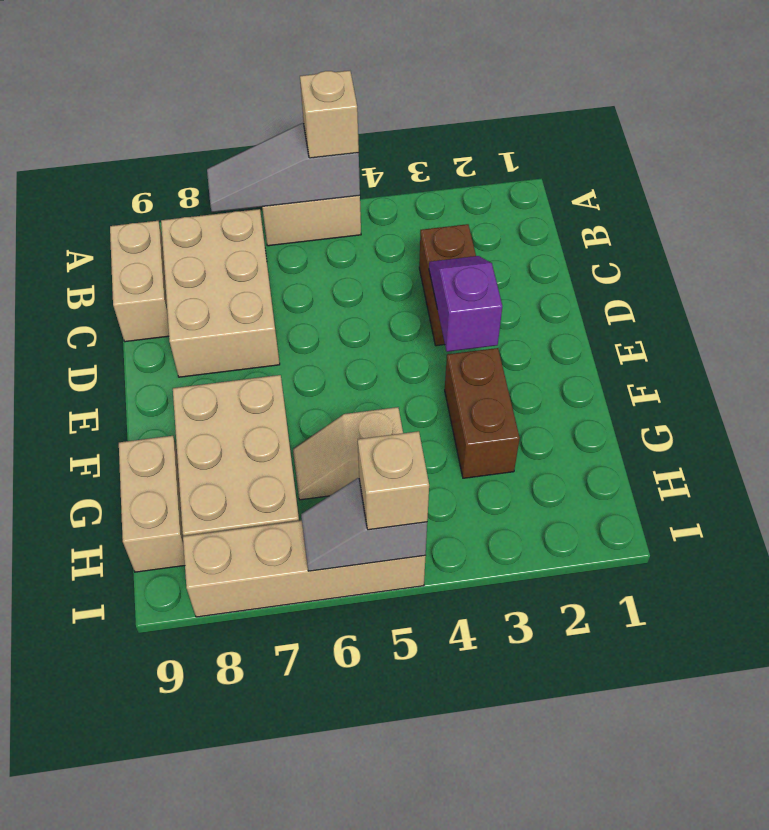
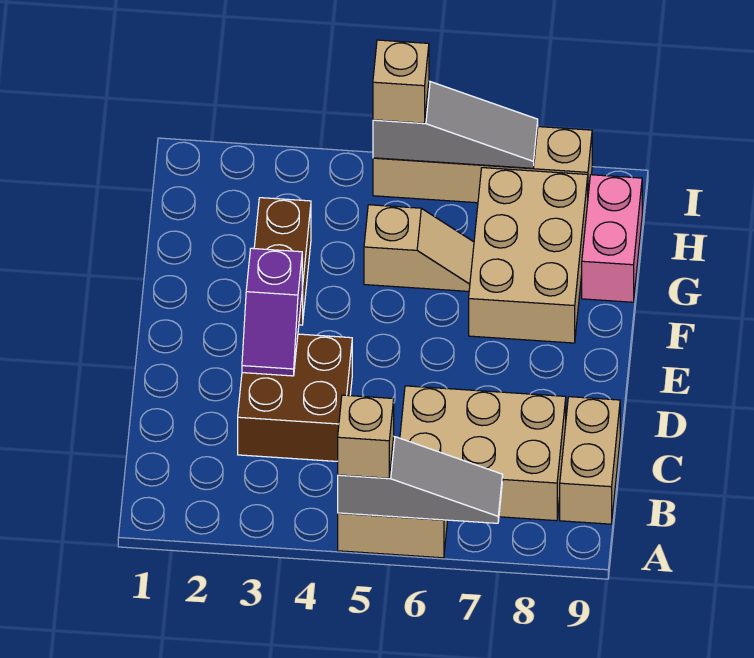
tan 2x3 brick [161,209,280,377] -> tan 2x3 brick turned to [400,386,566,521]
brown 1x2 brick [419,224,476,346] -> brown 2x2 brick [238,334,352,461]
tan 1x2 brick [119,436,185,572] -> pink 1x2 brick [582,175,642,302]
grey 1x2 slope [301,478,427,571] -> grey 1x3 slope [373,81,538,168]

